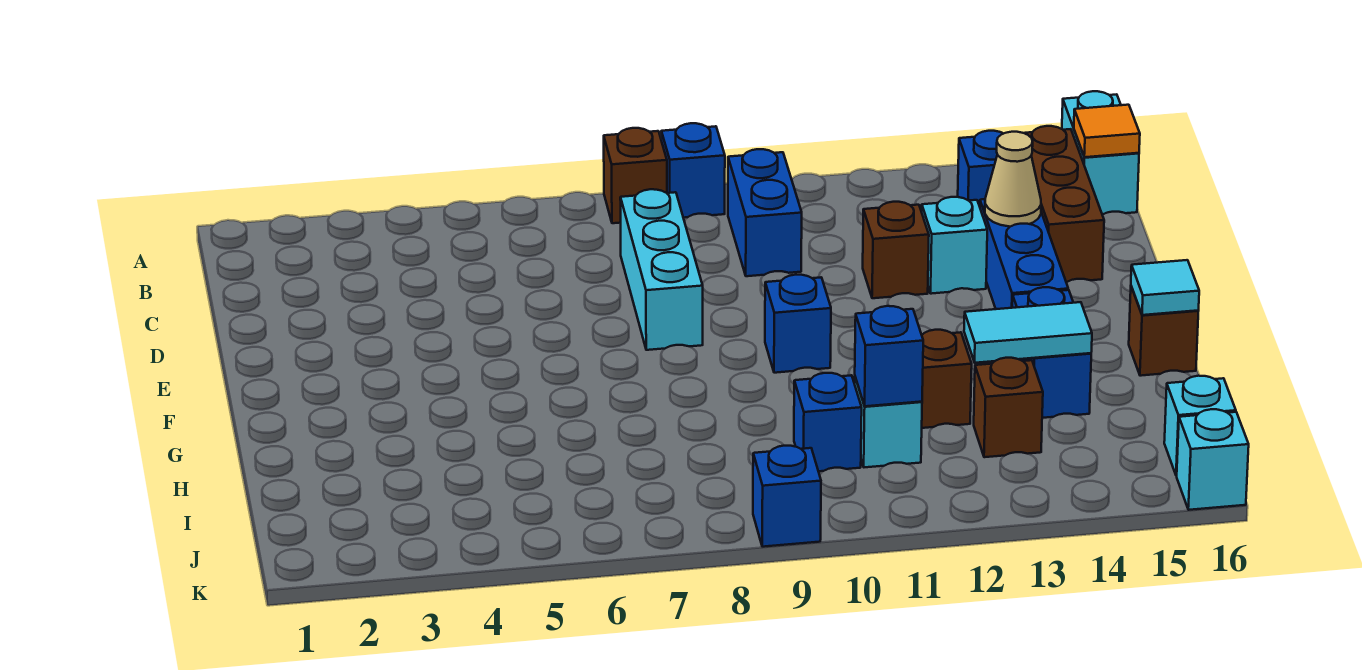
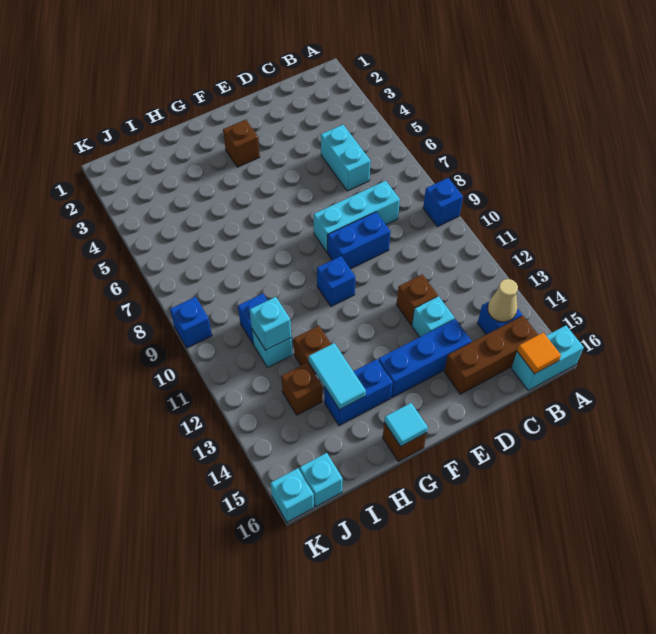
brown 1x1 brick [604,128,667,223] -> brown 1x1 brick moved to [223,120,260,167]
blue 1x2 brick [728,149,802,276] -> blue 1x2 brick moved to [328,212,391,269]
none -> cyan 1x2 brick [321,125,371,191]
tan 1x1 cone [985,132,1041,227] -> tan 1x1 cone moved to [488,279,518,322]
blue 1x1 brick [855,306,923,406] -> cyan 1x1 brick [250,297,291,350]

